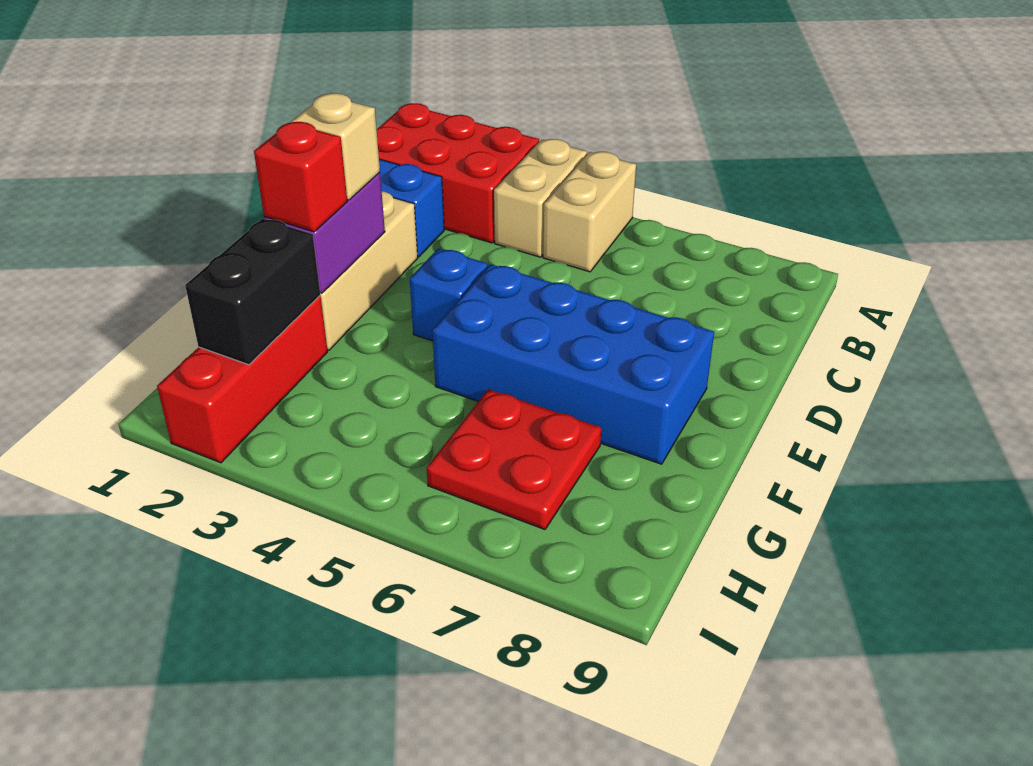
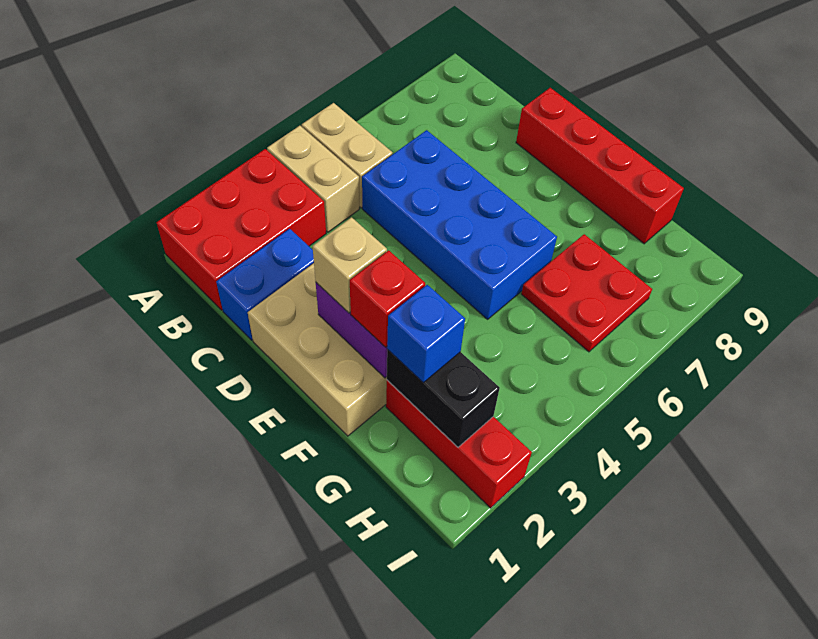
none -> red 1x4 brick [516,88,684,244]
blue 1x1 brick [410,249,488,341] -> blue 1x1 brick moved to [387,285,465,383]
blue 2x4 brick [432,264,714,464] -> blue 2x4 brick turned to [362,130,557,319]

